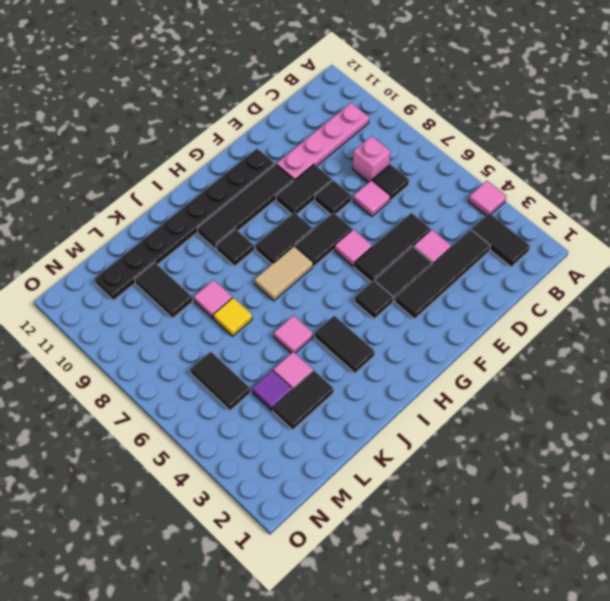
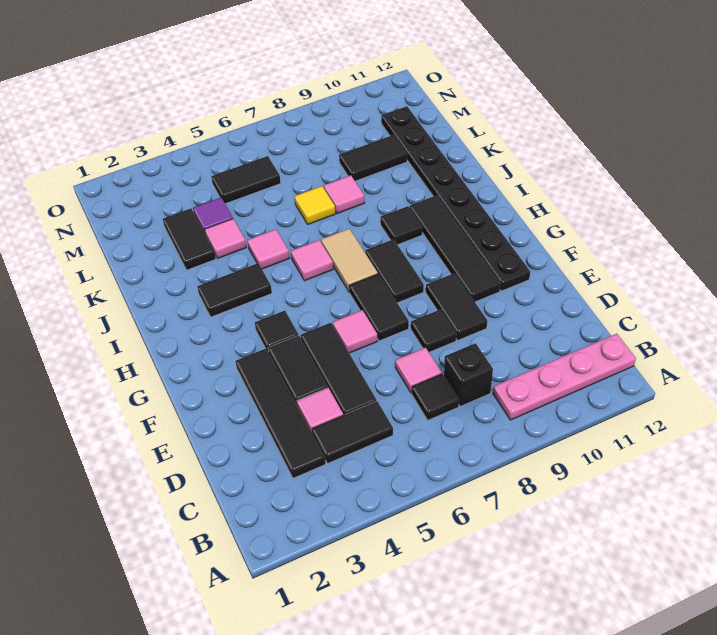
pink 1x1 tile [469,181,506,216] -> pink 1x1 tile moved to [291,240,333,281]
black 1x2 tile [472,213,530,267] -> black 1x2 tile moved to [312,401,393,463]
pink 1x4 plate [277,103,369,180] -> pink 1x4 plate turned to [493,334,636,420]
pink 1x1 brick [353,136,391,182] -> black 1x1 brick [444,343,493,406]

